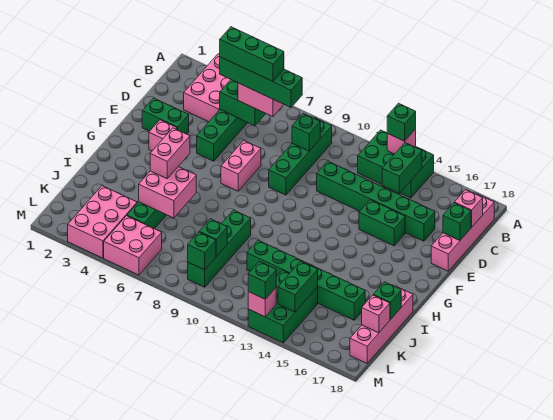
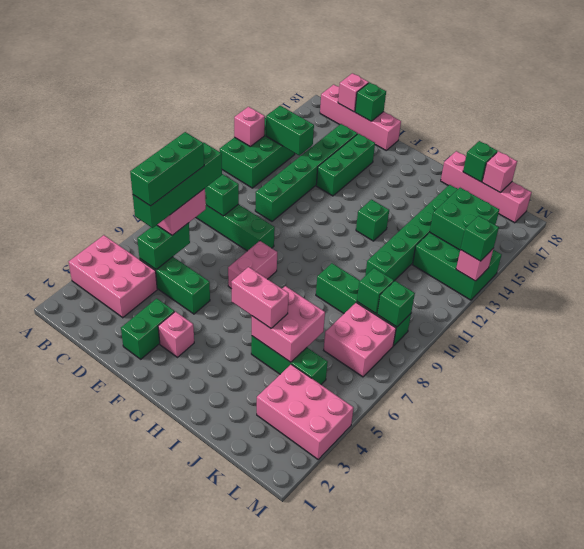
green 1x1 brick [387,103,416,141] -> green 1x1 brick moved to [356,200,389,241]
pink 1x2 brick [221,141,261,191] -> pink 1x2 brick turned to [228,241,277,289]
green 1x2 brick [359,200,405,246] -> green 1x3 brick [316,134,375,196]
green 1x2 brick [278,261,318,312] -> green 2x2 brick [430,188,499,250]
pink 2x2 brick [104,216,162,275] -> pink 2x2 brick moved to [324,303,396,377]

